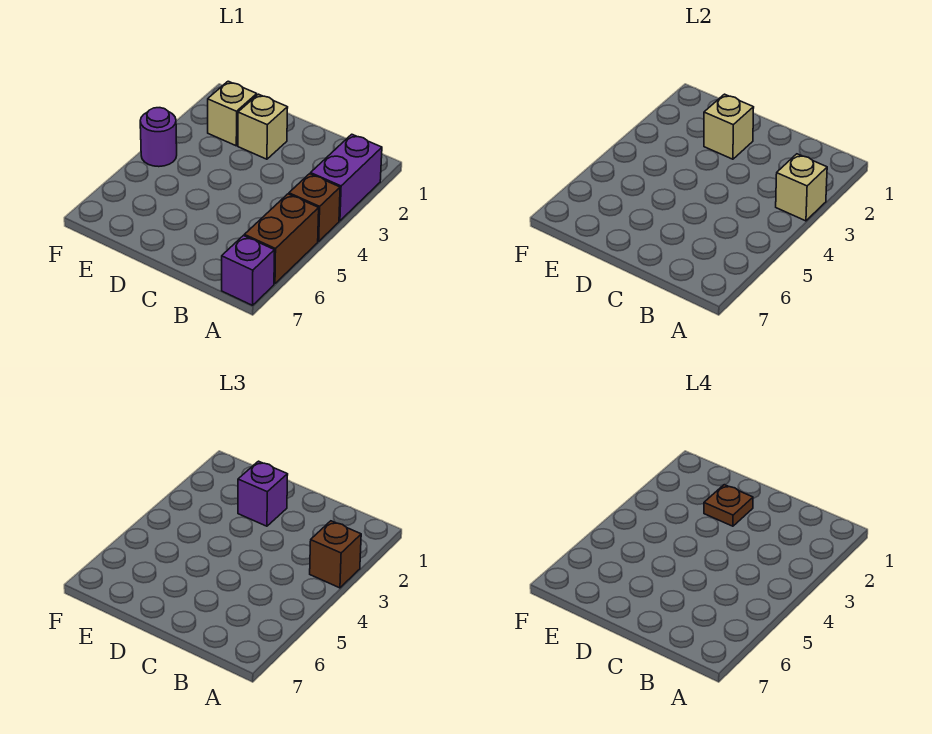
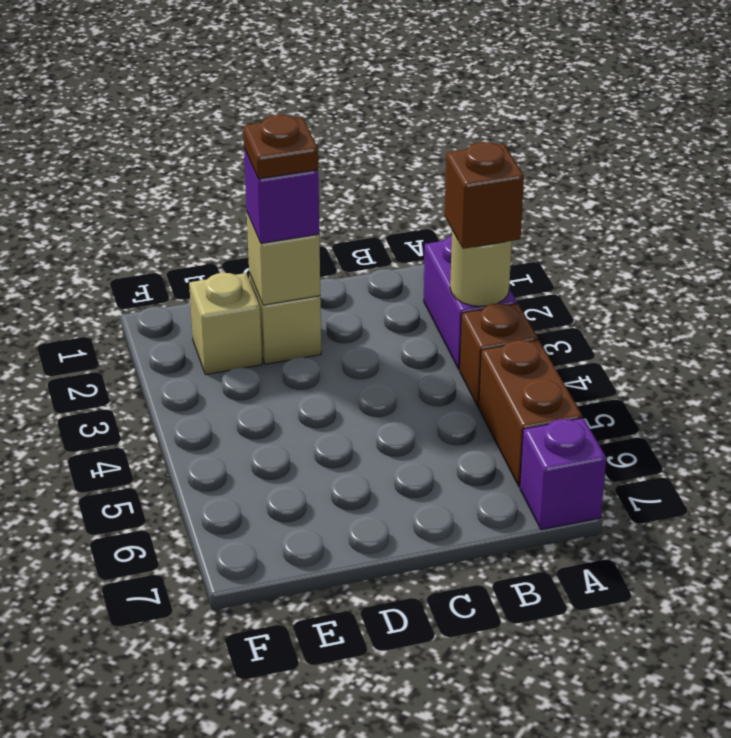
tan 1x1 brick [776,154,827,221] -> tan 1x1 round brick [450,230,512,306]
purple 1x1 round brick [140,108,177,167] -> none

